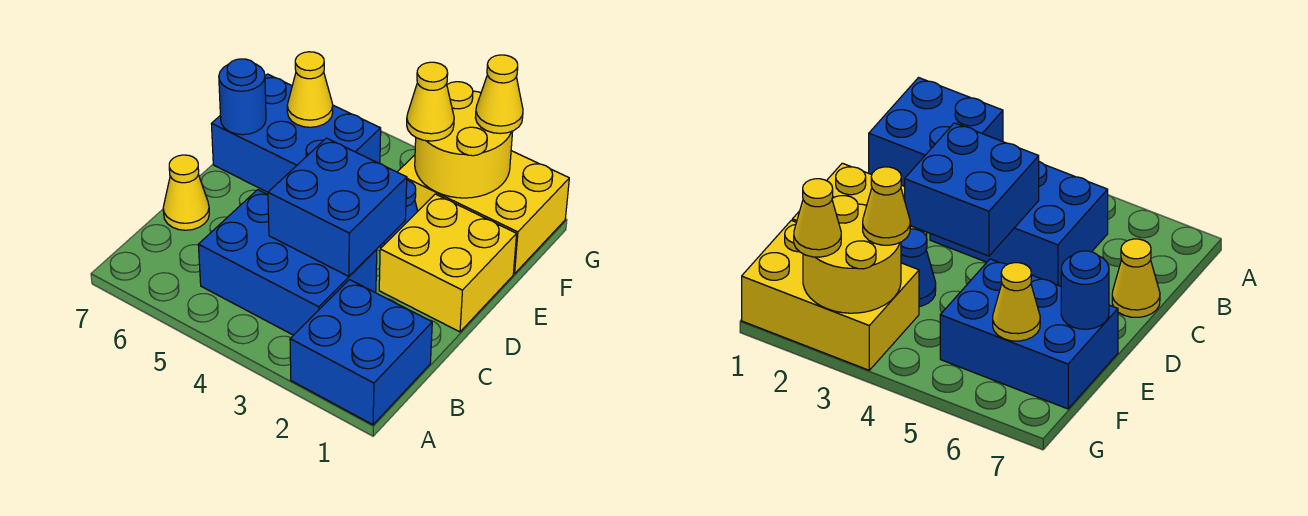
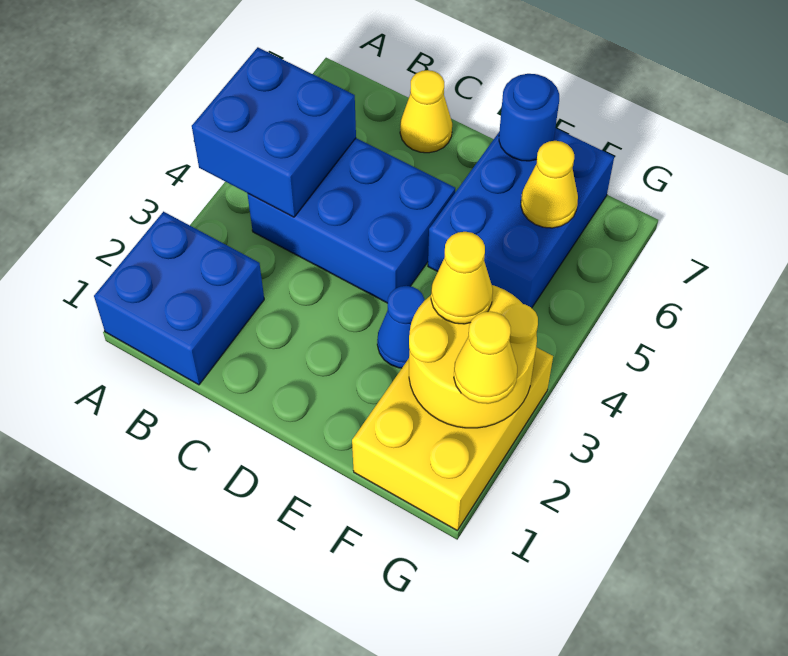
blue 2x3 brick [198,190,377,335] -> blue 2x3 brick turned to [248,138,455,303]
blue 2x2 brick [268,138,407,276] -> blue 2x2 brick moved to [192,47,356,217]
yellow 2x2 brick [379,194,517,332] -> none

